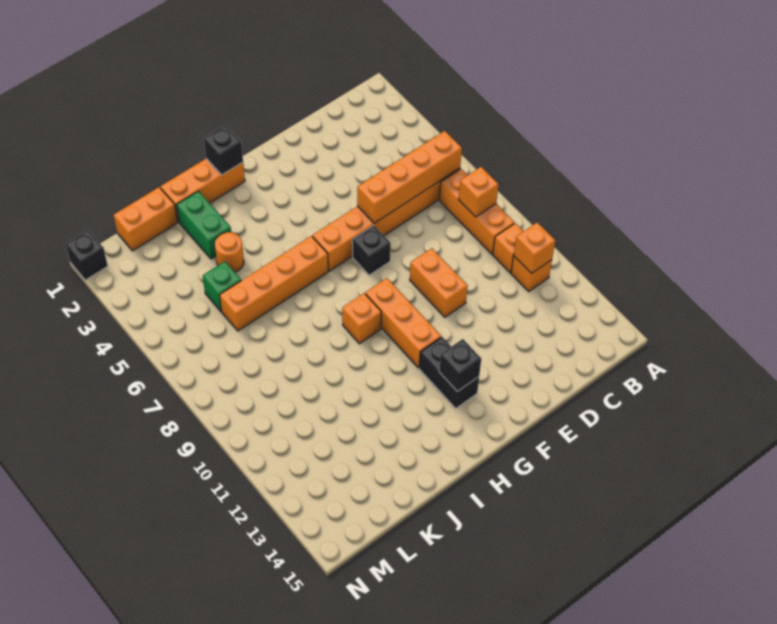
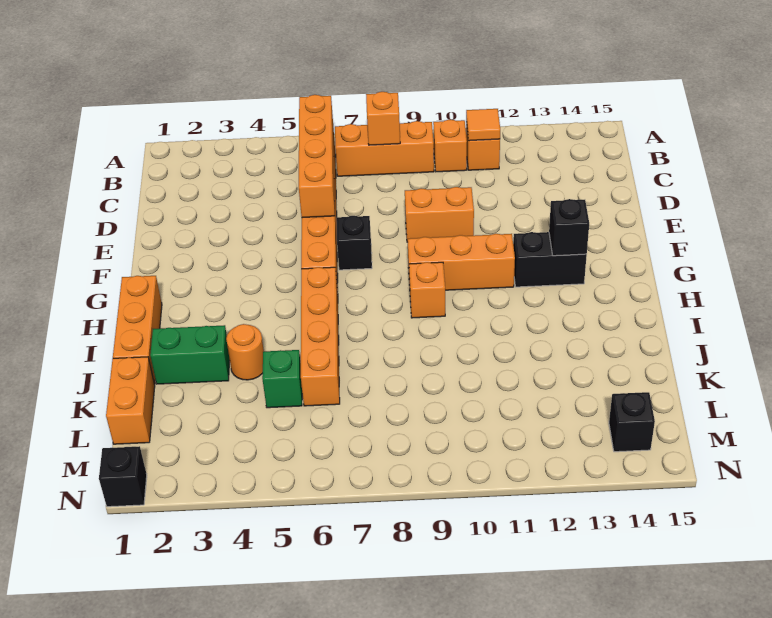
orange 1x1 brick [514,223,555,273] -> orange 1x1 tile [466,109,500,141]
black 1x1 brick [204,125,243,175] -> black 1x1 brick moved to [609,392,655,452]

